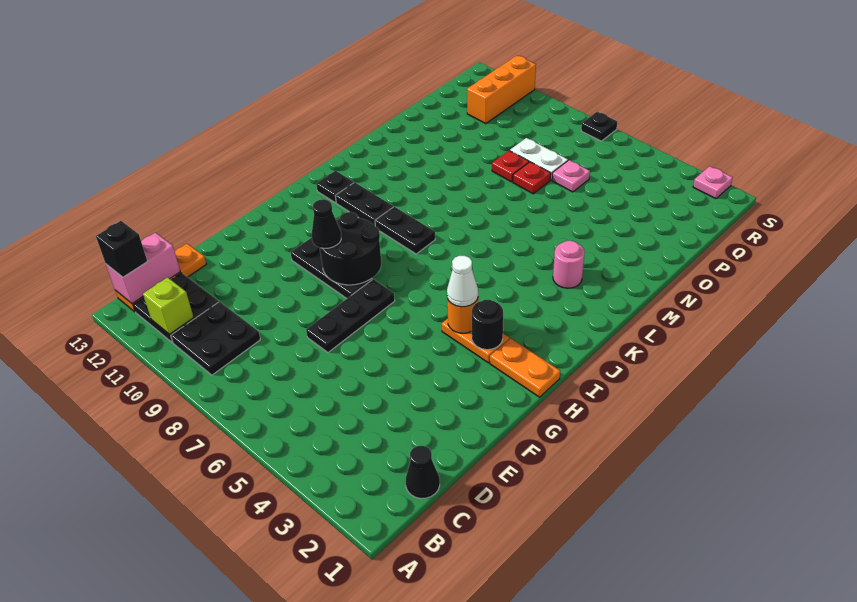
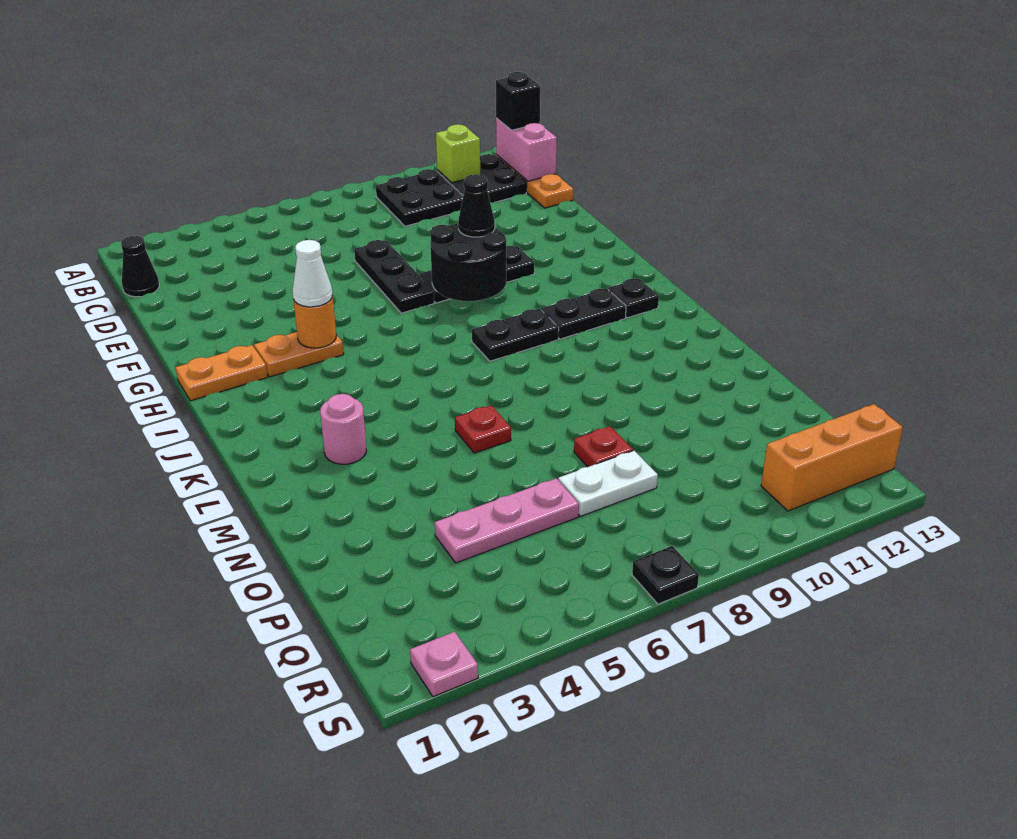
black 1x1 round brick [472,300,503,350] -> none
red 1x1 plate [513,162,551,194] -> red 1x1 plate moved to [455,405,511,453]
pink 1x1 plate [552,160,590,192] -> pink 1x3 plate [435,478,579,563]
orange 1x3 brick [467,55,536,124] -> orange 1x3 brick turned to [761,404,903,511]

